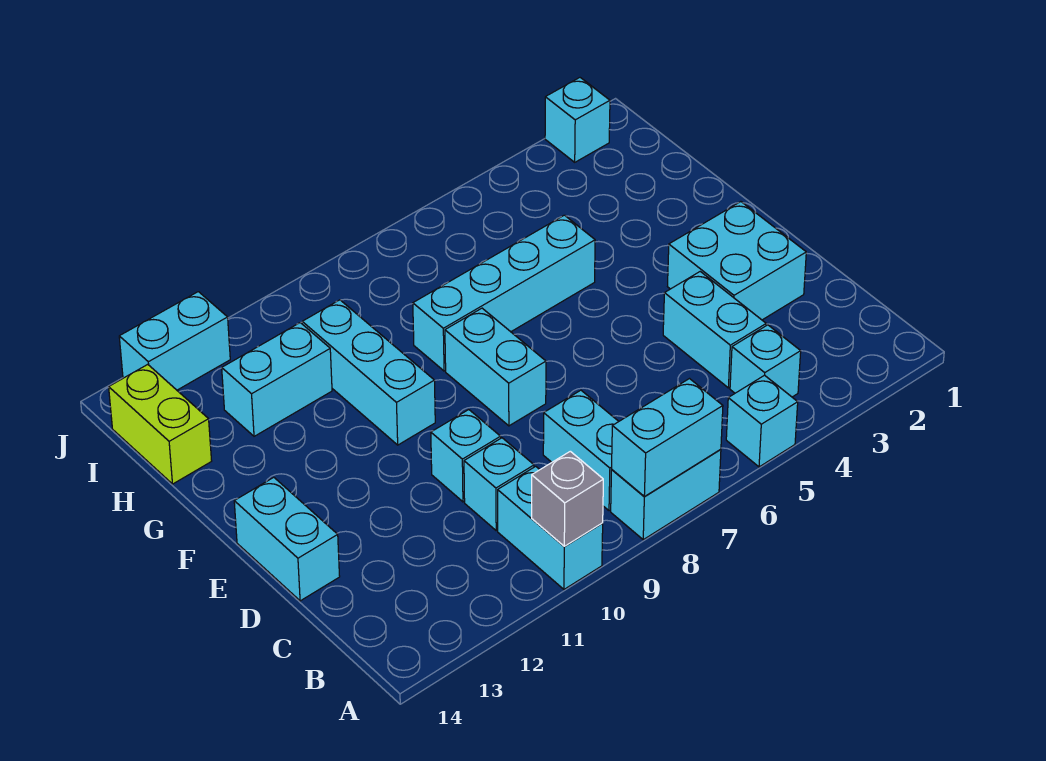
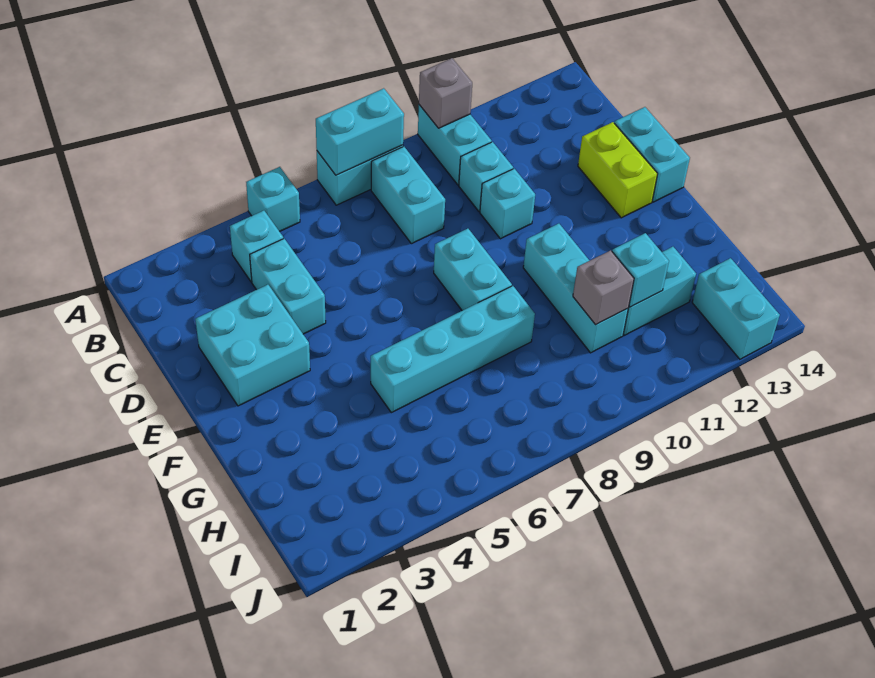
none -> grey 1x1 brick [573,250,634,325]
lime 1x2 brick [109,365,212,484] -> lime 1x2 brick moved to [578,122,657,218]
cyan 1x1 brick [545,78,610,162] -> cyan 1x1 brick moved to [612,233,669,307]
cyan 1x2 brick [119,292,230,390] -> cyan 1x2 brick turned to [692,258,780,359]

